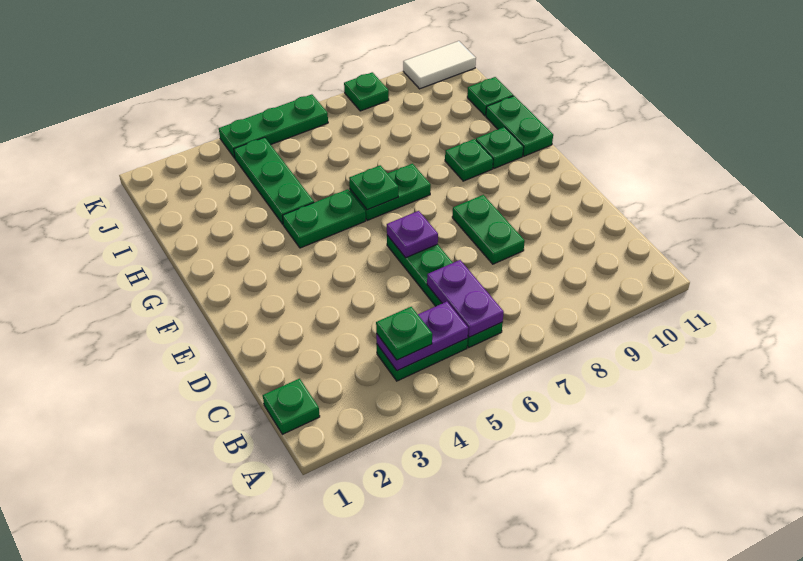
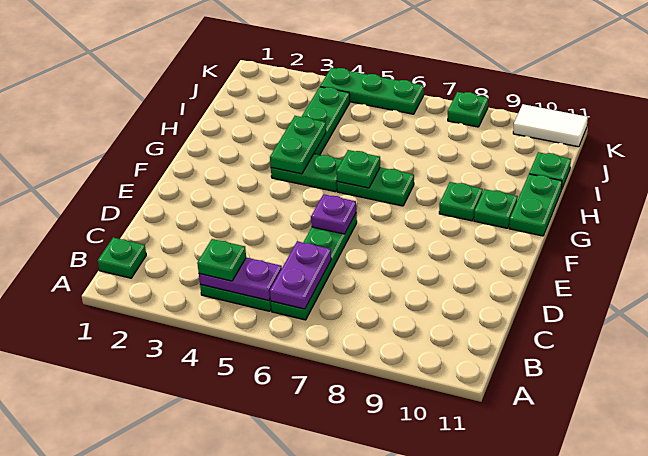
green 1x2 plate [452,195,525,264] -> green 1x2 plate moved to [270,116,326,174]

